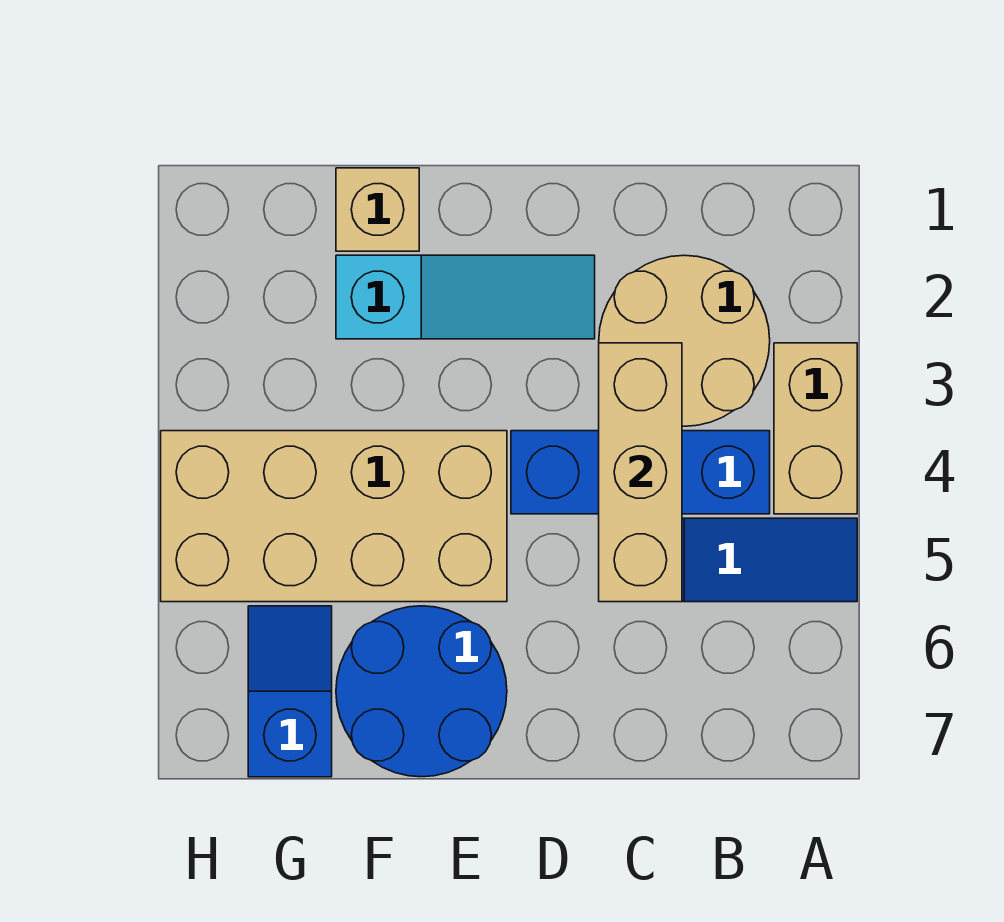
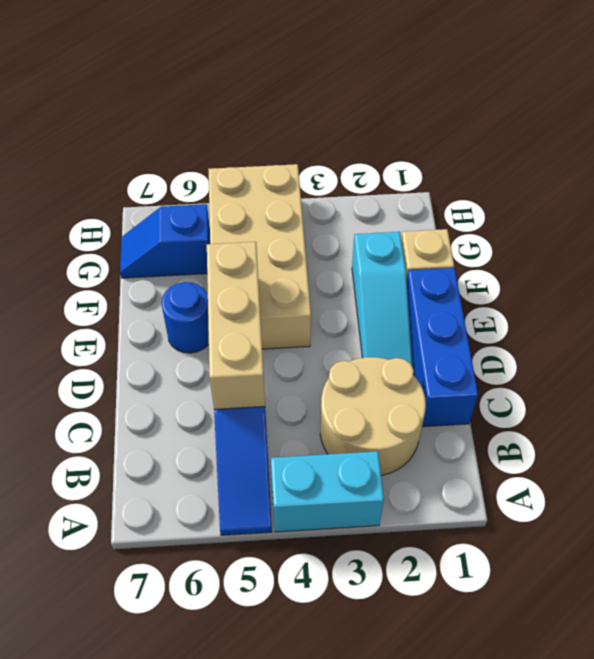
tan 1x2 brick [774,343,857,514] -> cyan 1x2 brick [271,451,384,532]
blue 1x3 brick [511,431,770,514] -> blue 1x3 brick moved to [407,268,478,427]
tan 1x3 brick [599,343,682,602] -> tan 1x3 brick turned to [207,242,265,409]
blue 2x2 round brick [336,606,507,777] -> blue 1x1 round brick [161,282,209,353]
blue 1x2 slope [248,606,332,777] -> blue 1x2 slope turned to [120,204,210,278]

